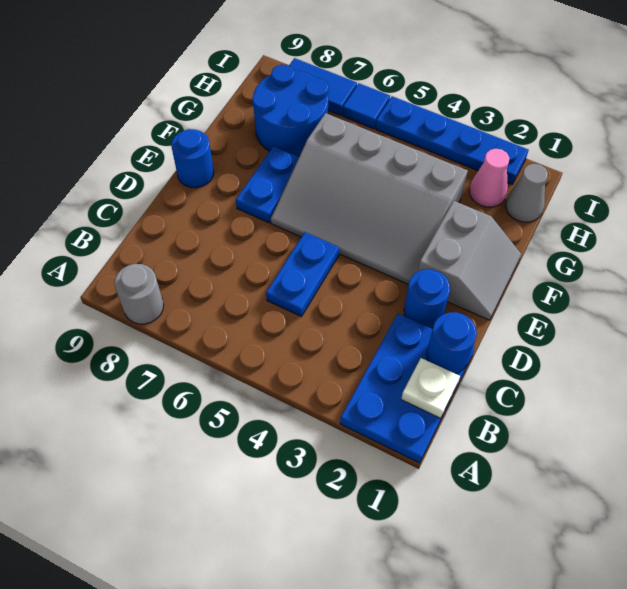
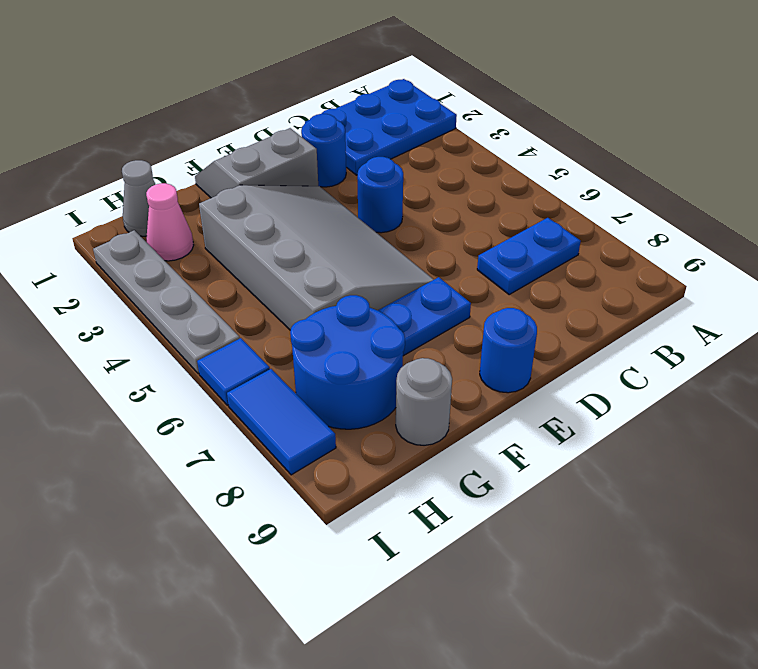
grey 1x1 round brick [114,264,164,324] -> grey 1x1 round brick moved to [396,358,452,445]
white 1x1 plate [401,358,460,418] -> none
blue 1x1 round brick [427,312,477,374] -> blue 1x1 round brick moved to [357,157,403,233]
blue 1x2 plate [266,232,339,317] -> blue 1x2 plate moved to [477,218,581,294]
blue 1x4 plate [376,96,529,184] -> grey 1x4 plate [93,230,240,374]

